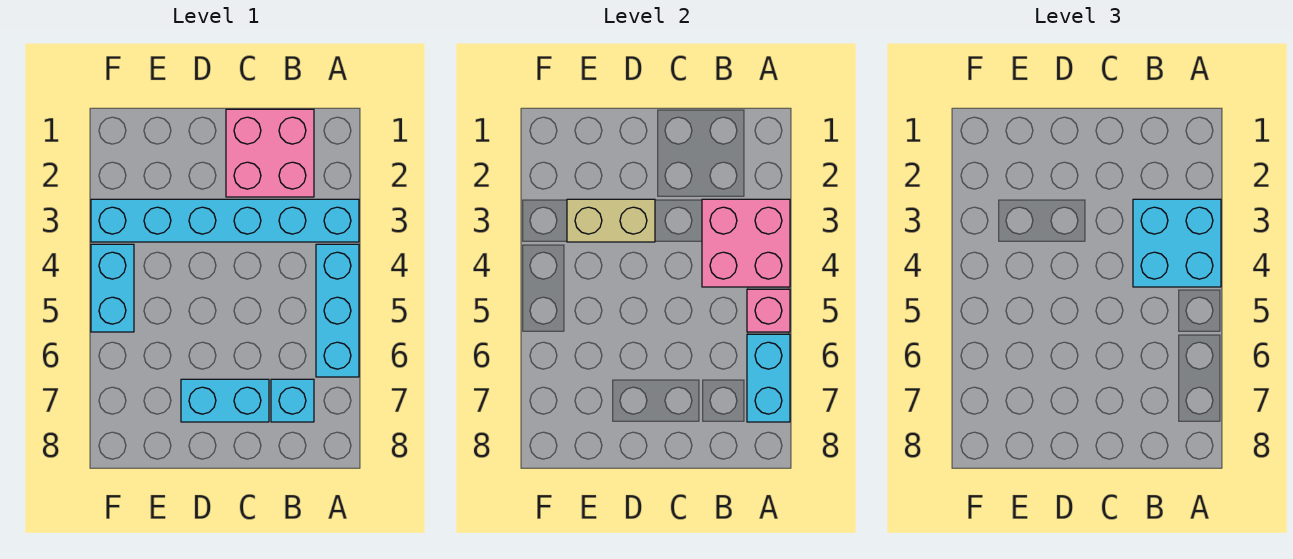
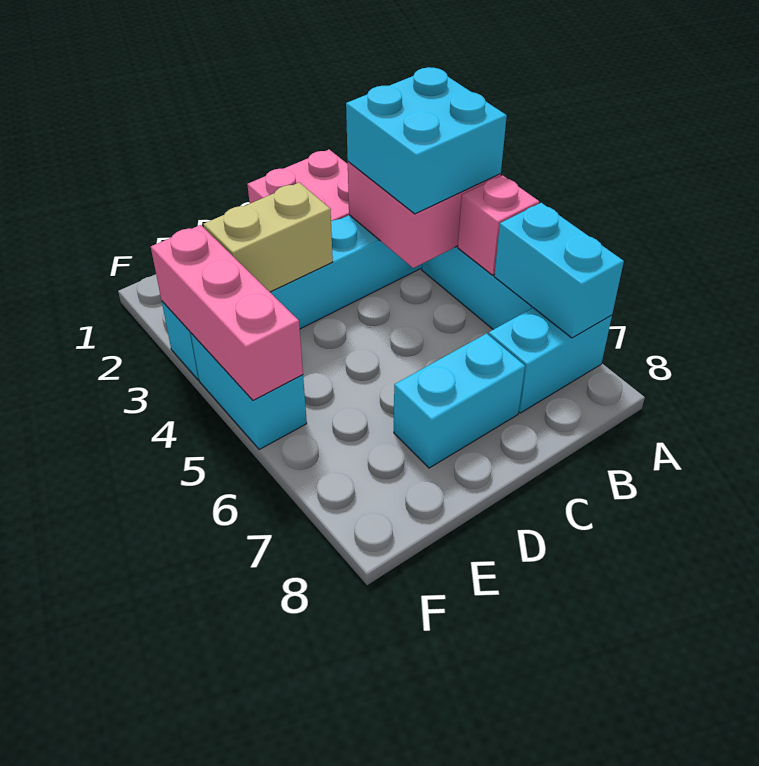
cyan 1x1 brick [271,379,314,422] -> cyan 1x2 brick [489,308,612,413]
none -> pink 1x3 brick [151,225,303,400]

